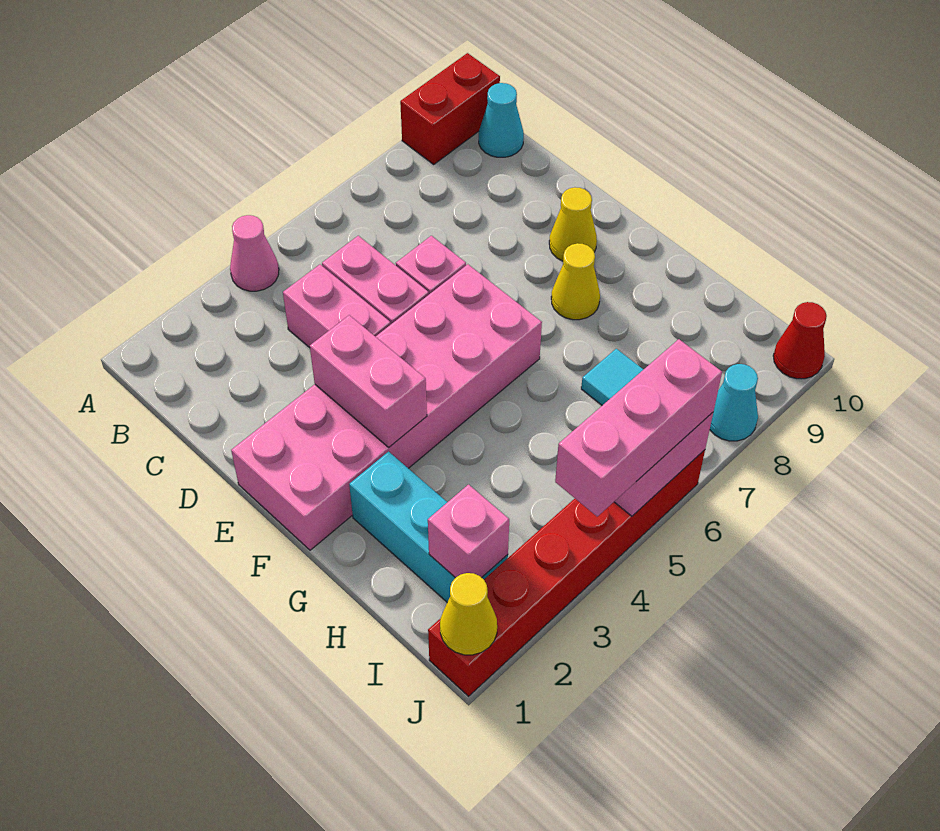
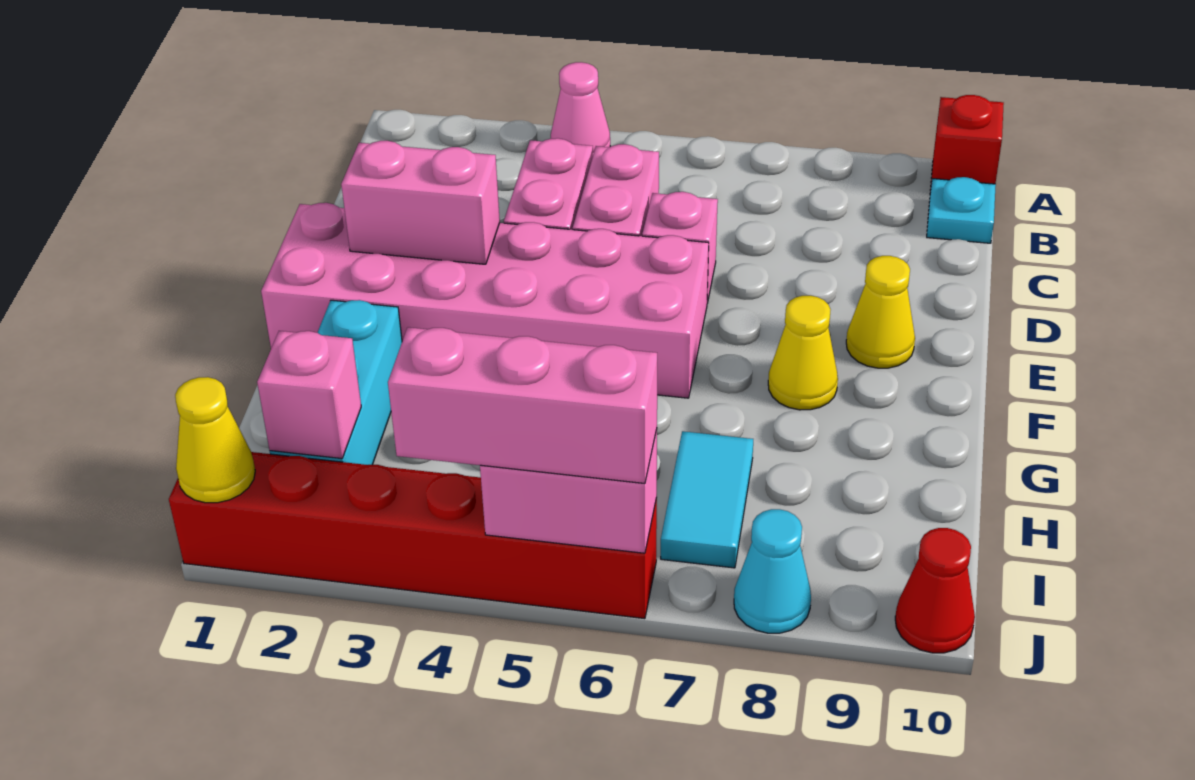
red 1x2 brick [400,53,500,164] -> red 1x1 brick [930,95,1004,191]
cyan 1x1 cone [479,83,524,157] -> cyan 1x1 plate [927,177,996,243]
pink 1x2 brick [310,315,427,447] -> pink 1x2 brick turned to [341,141,500,264]

